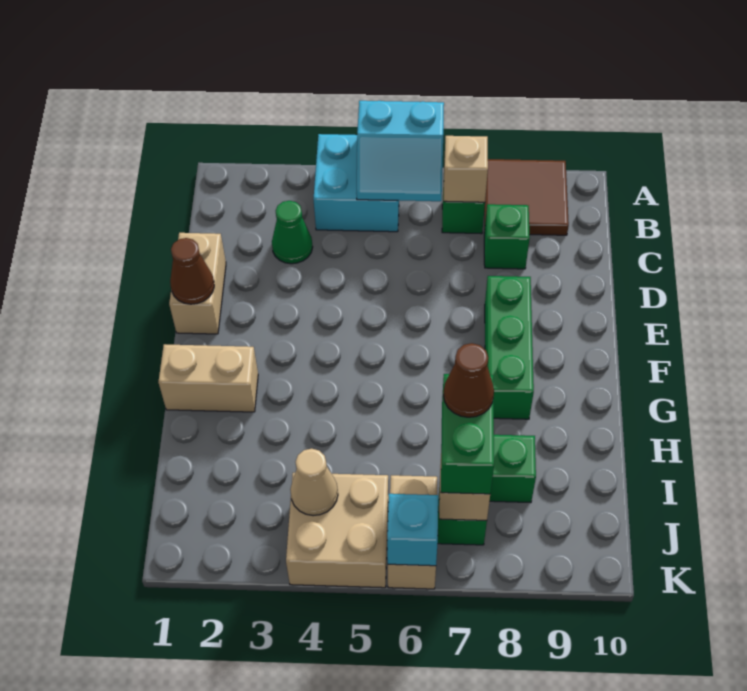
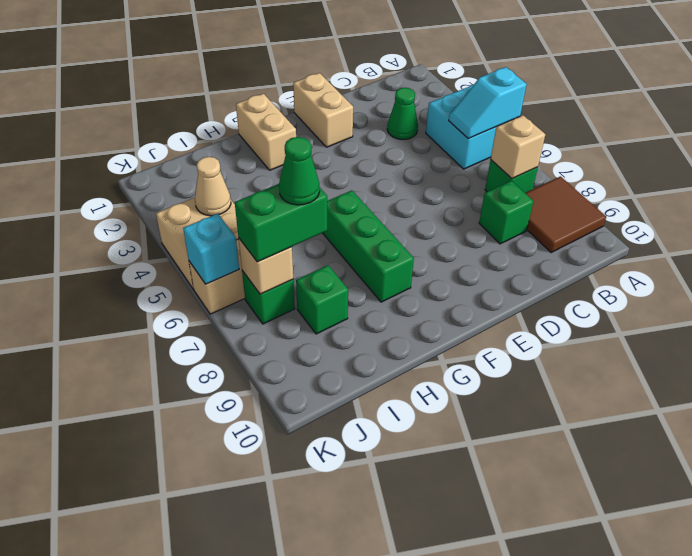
cyan 2x2 slope [356,101,444,201] -> cyan 1x2 slope [449,67,527,139]
tan 1x2 brick [169,233,226,334] -> tan 1x2 brick turned to [293,73,353,147]
brown 1x1 cone [170,238,214,304] -> none
green 1x3 brick [485,276,534,419] -> green 1x3 brick turned to [323,190,414,302]
brown 1x1 cone [443,343,494,417] -> green 1x1 cone [279,137,320,205]

